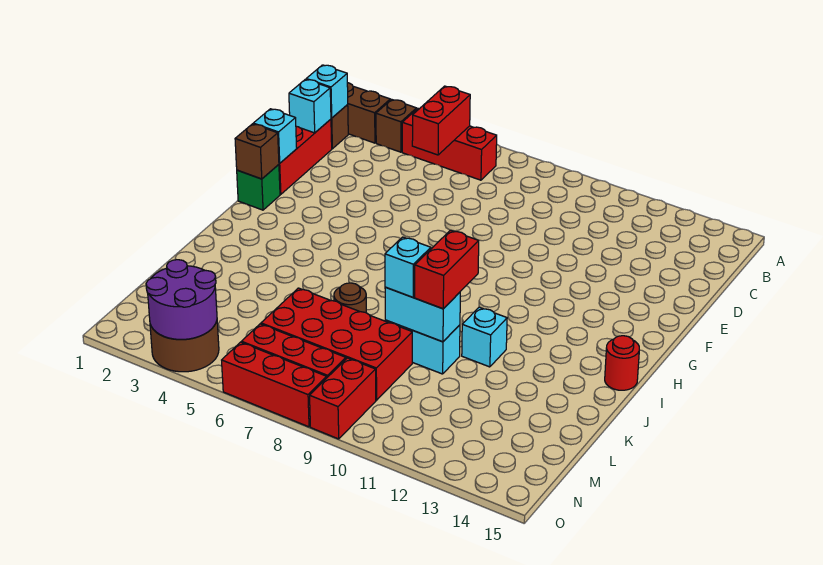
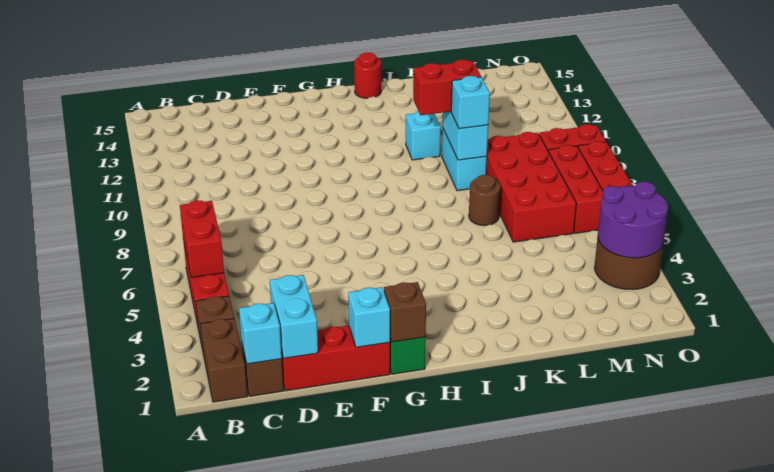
red 1x2 brick [412,86,470,155] -> red 1x2 brick turned to [180,200,224,277]
cyan 1x1 brick [289,79,331,133] -> cyan 1x2 brick [270,275,318,358]

